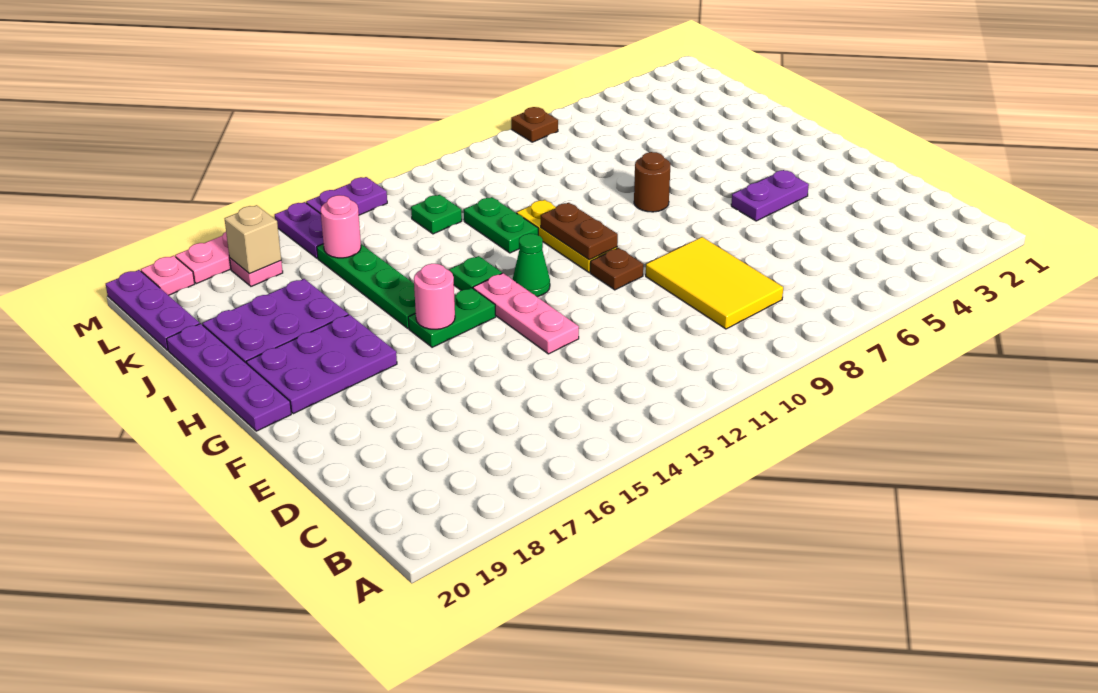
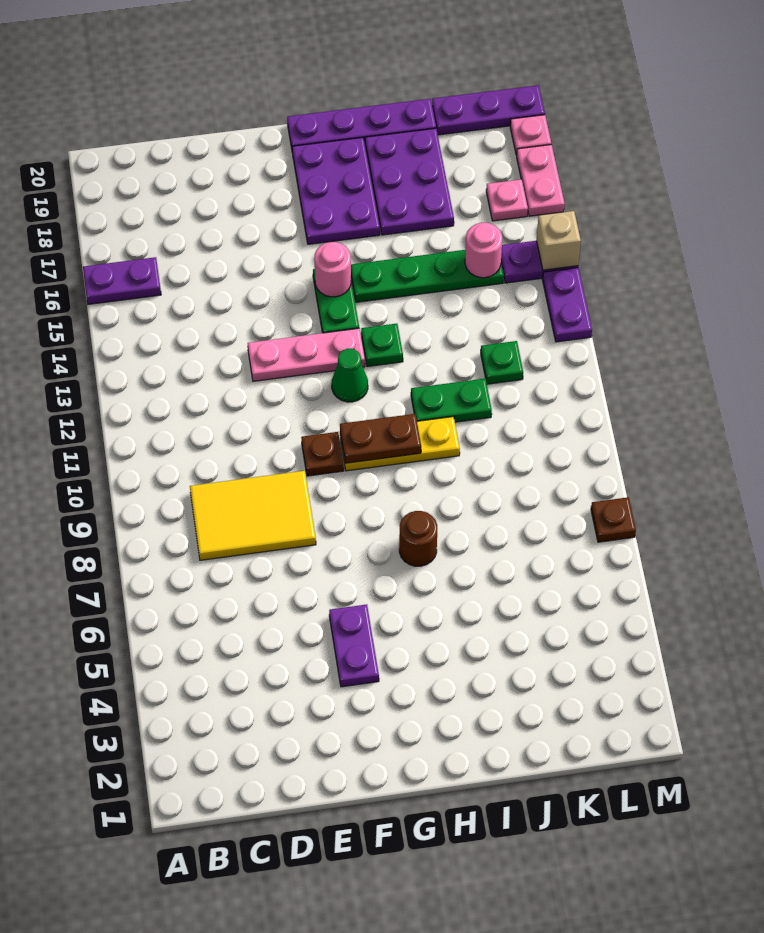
none -> purple 1x2 plate [83,257,161,304]
tan 1x1 brick [225,205,281,274] -> tan 1x1 brick moved to [537,211,581,270]

